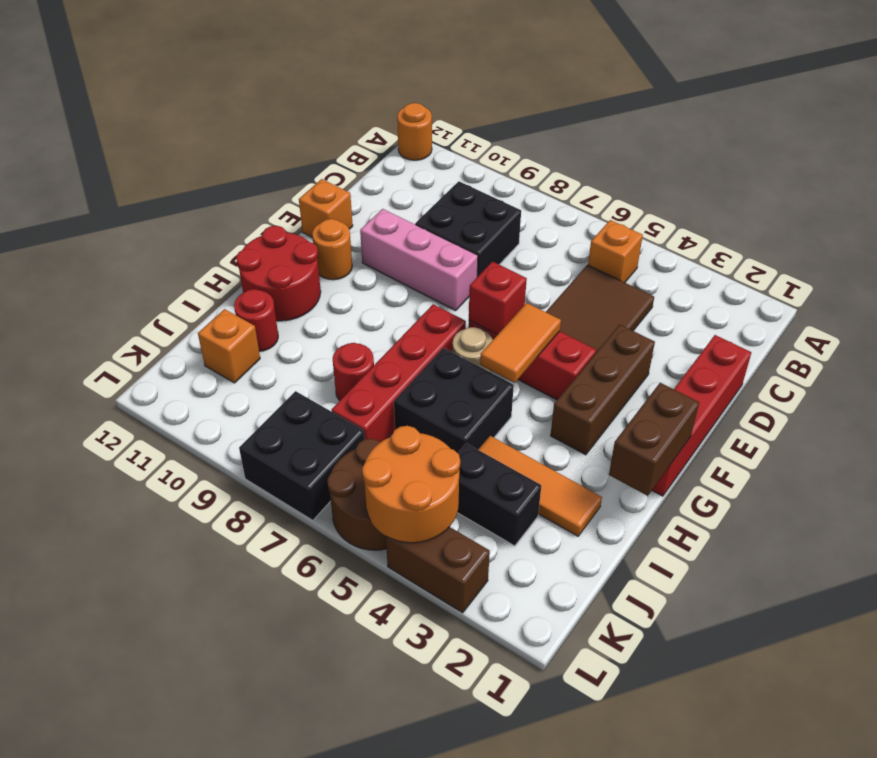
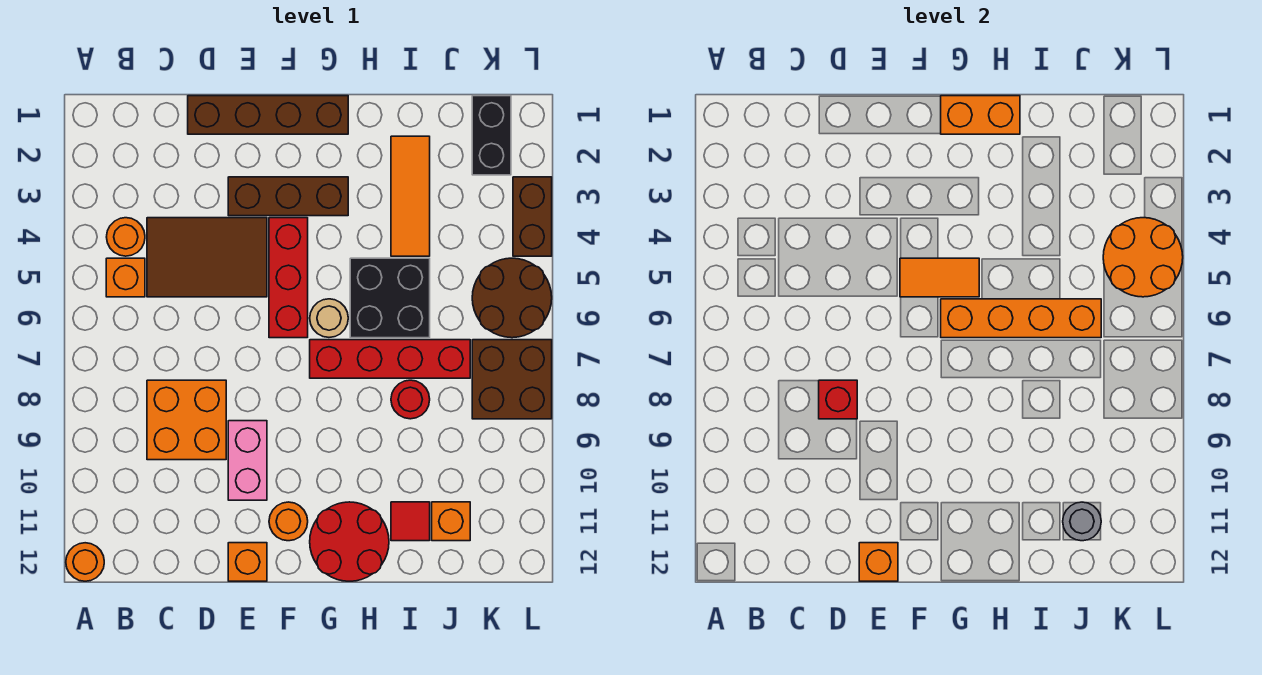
none -> orange 1x1 round brick [107,218,145,256]
black 2x2 brick [415,181,521,277] -> orange 2x2 brick [147,380,226,460]
red 1x4 brick [652,335,751,496] -> brown 1x4 brick [188,96,348,134]
pink 1x3 brick [360,209,478,311] -> pink 1x2 brick [228,421,267,500]
none -> orange 1x1 brick [859,543,898,581]
red 1x1 brick [469,262,527,335] -> red 1x1 brick moved to [819,380,857,419]
brown 1x2 brick [609,383,699,496] -> orange 1x2 brick [941,96,1020,134]
none -> orange 1x4 brick [941,299,1101,338]
red 1x1 round brick [234,289,278,351] -> red 1x1 tile [391,502,430,541]
black 1x2 brick [457,443,541,546] -> black 1x2 brick moved to [472,96,511,175]
none -> grey 1x1 round brick [1063,502,1101,541]
black 2x2 brick [239,391,365,520] -> brown 2x2 brick [472,340,552,419]

